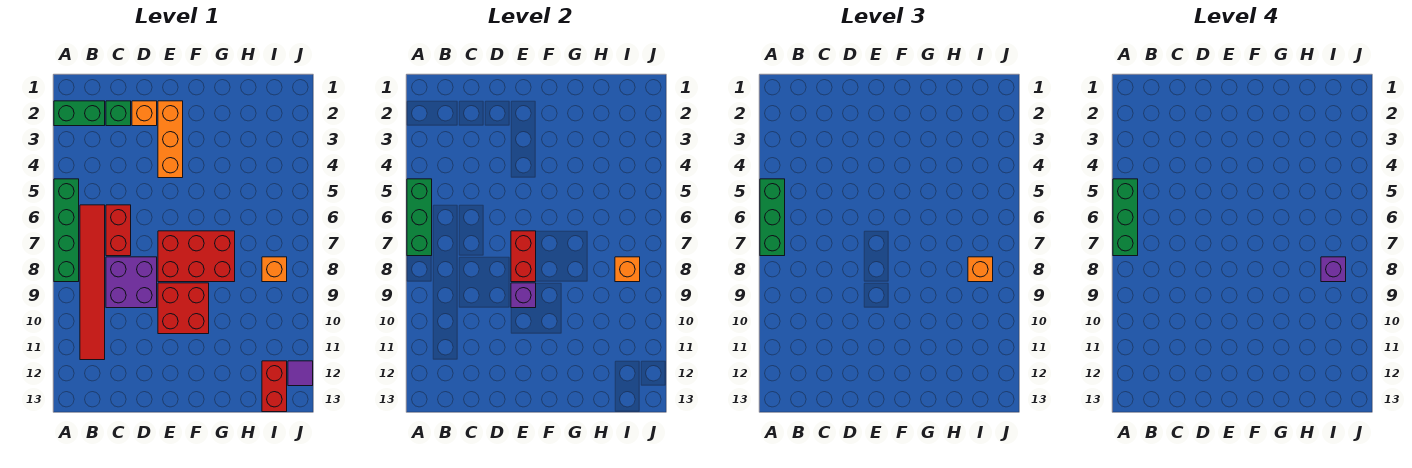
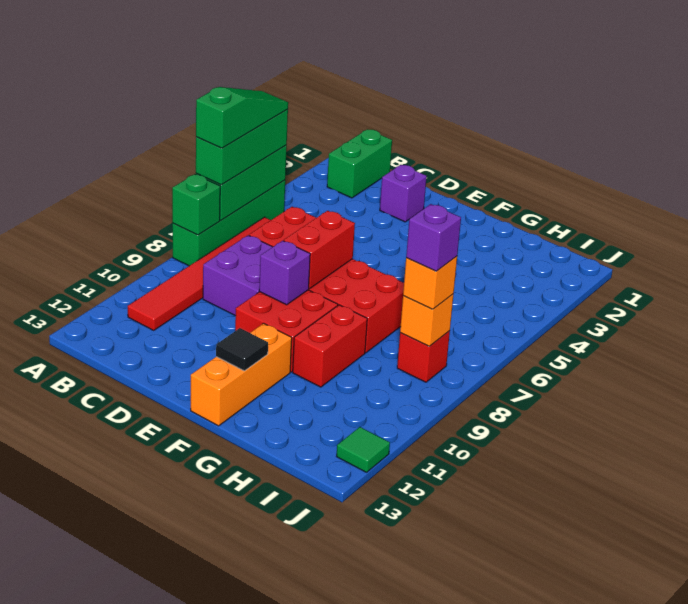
green 1x2 brick [54,101,105,126] -> green 1x2 brick turned to [327,129,392,198]
green 1x3 brick [1113,179,1138,256] -> green 1x3 slope [196,87,288,148]
green 1x1 brick [106,101,131,126] -> green 1x1 brick moved to [172,174,220,235]
orange 1x1 brick [132,101,157,126] -> purple 1x1 brick [380,165,427,222]
orange 1x3 brick [158,101,183,178] -> orange 1x3 brick moved to [191,323,292,426]
none -> black 1x1 tile [216,328,268,371]
orange 1x1 brick [262,257,287,282] -> red 1x1 brick [397,331,450,382]
red 1x2 brick [262,361,287,412] -> red 1x2 brick moved to [293,305,367,387]
purple 1x1 tile [288,361,313,386] -> green 1x1 tile [337,427,390,472]

